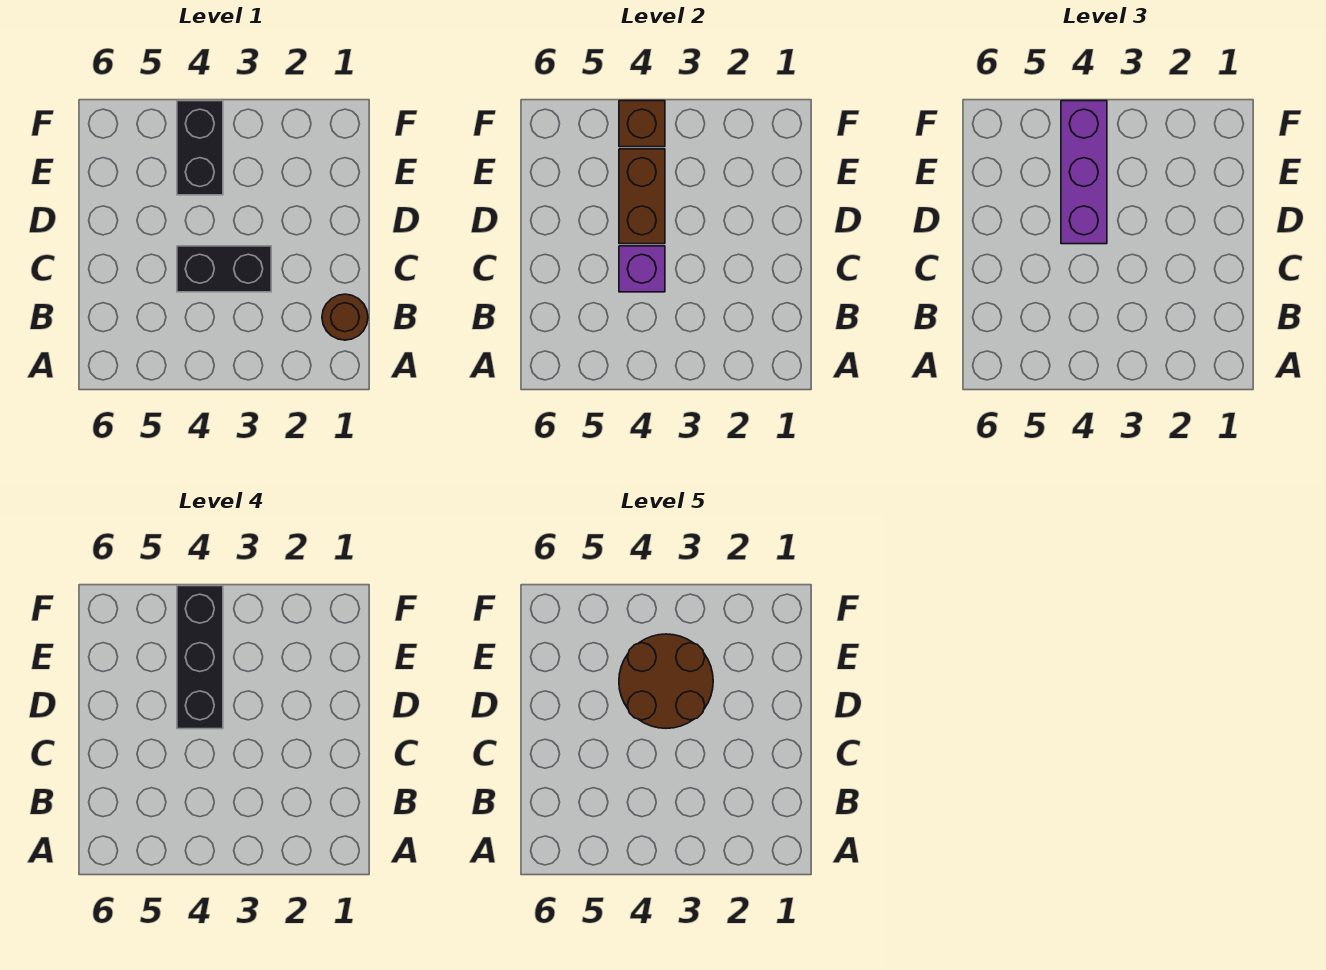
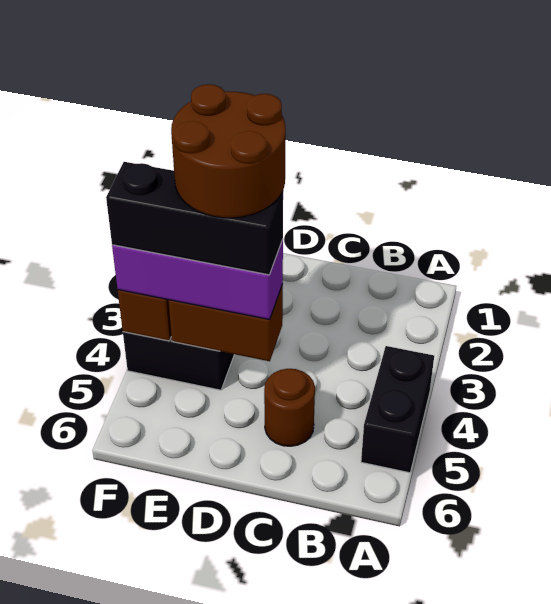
brown 1x1 round brick [322,294,368,340] -> brown 1x1 round brick moved to [264,369,315,446]
black 1x2 brick [177,246,271,292] -> black 1x2 brick moved to [361,346,434,473]
purple 1x1 brick [619,246,665,292] -> none

